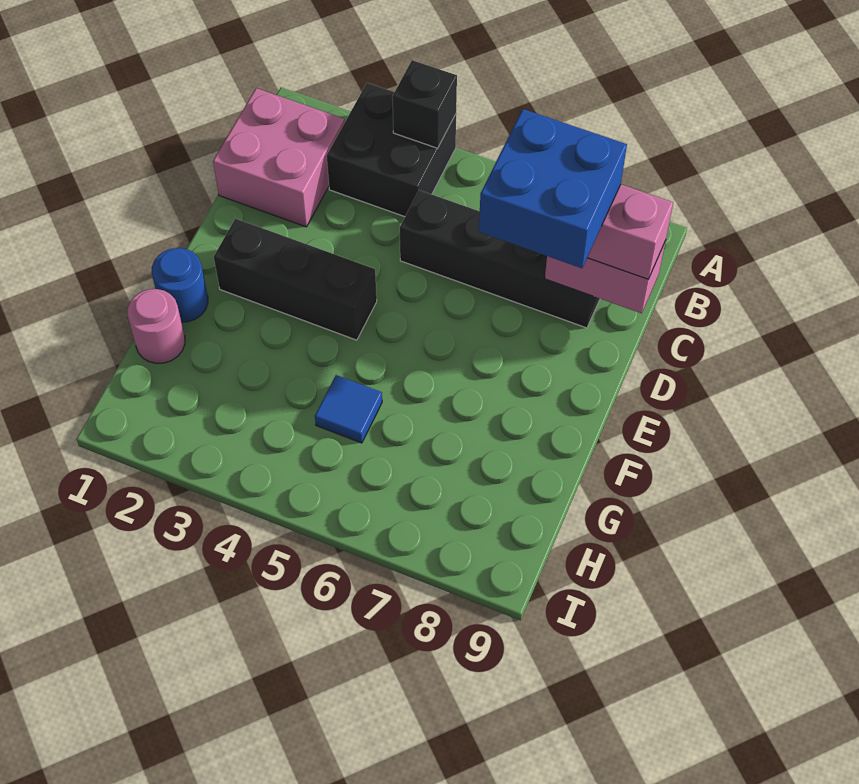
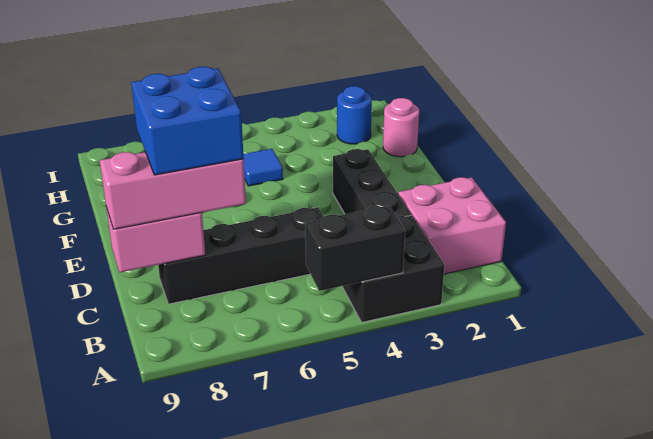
black 1x1 brick [392,60,457,148] -> black 1x2 brick [305,206,405,291]
black 1x3 brick [214,219,377,340] -> black 1x3 brick turned to [333,149,411,217]
blue 1x1 round brick [152,248,208,322] -> blue 1x1 round brick moved to [337,86,372,144]

